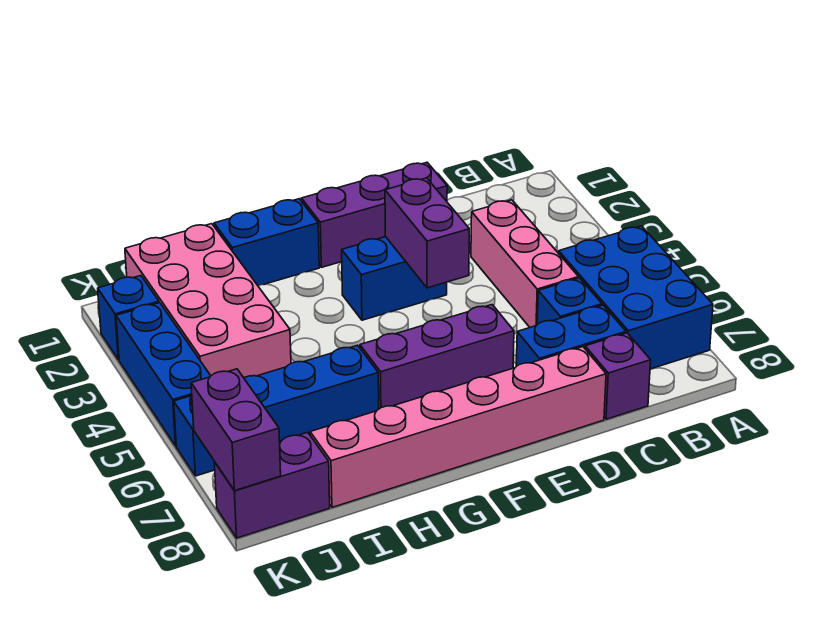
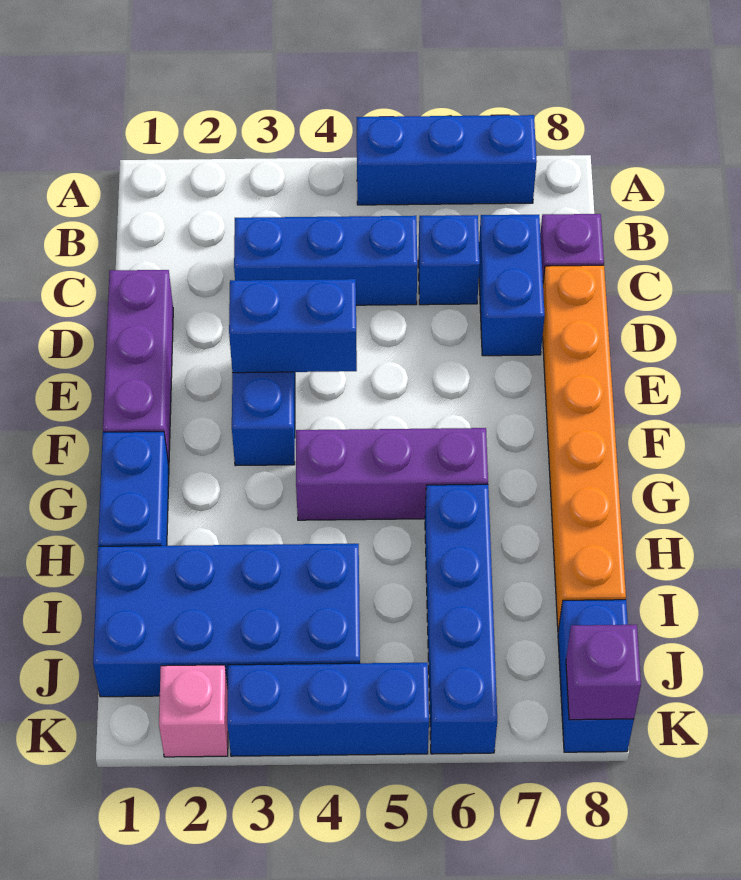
blue 2x3 brick [559,226,713,369] -> blue 1x3 brick [357,115,537,205]
pink 1x3 brick [471,200,579,327] -> blue 1x3 brick [234,216,418,305]
pink 1x6 brick [310,347,606,507] -> orange 1x6 brick [543,265,626,631]
purple 1x2 brick [385,178,469,288] -> blue 1x2 brick [229,279,357,373]
purple 1x3 brick [360,305,514,409] -> purple 1x3 brick turned to [296,428,488,520]
pink 2x4 brick [125,224,291,378] -> blue 2x4 brick [93,544,360,697]
purple 1x2 brick [214,432,330,538] -> blue 1x2 brick [558,600,634,752]
blue 1x1 brick [98,276,159,360] -> pink 1x1 brick [159,665,228,757]
purple 1x2 brick [191,369,281,491] -> purple 1x1 brick [566,625,641,720]

